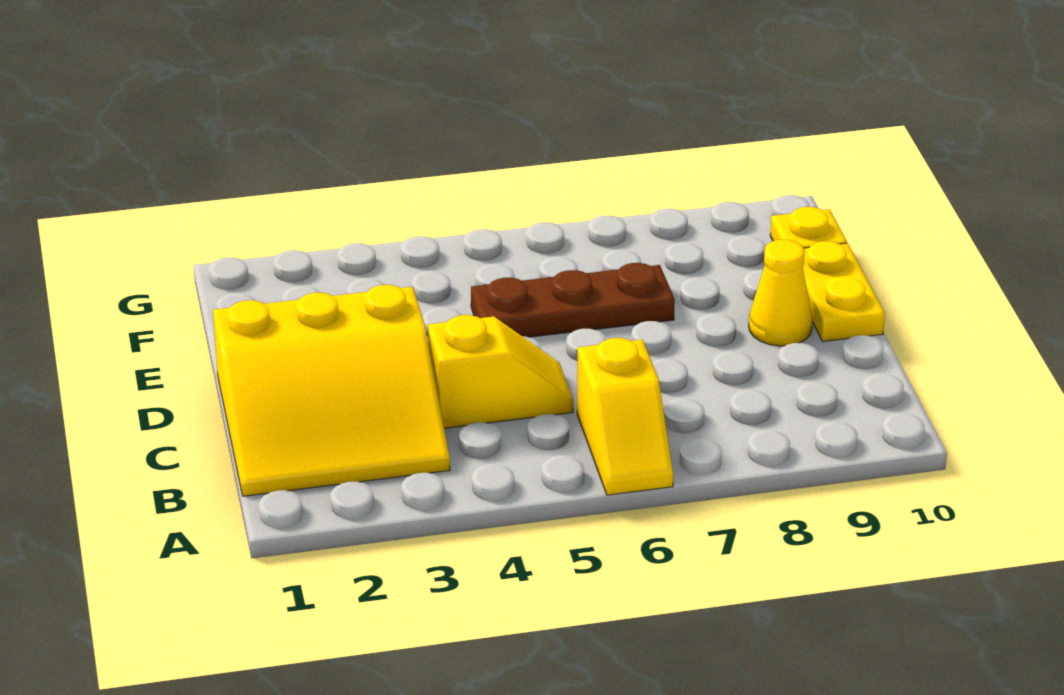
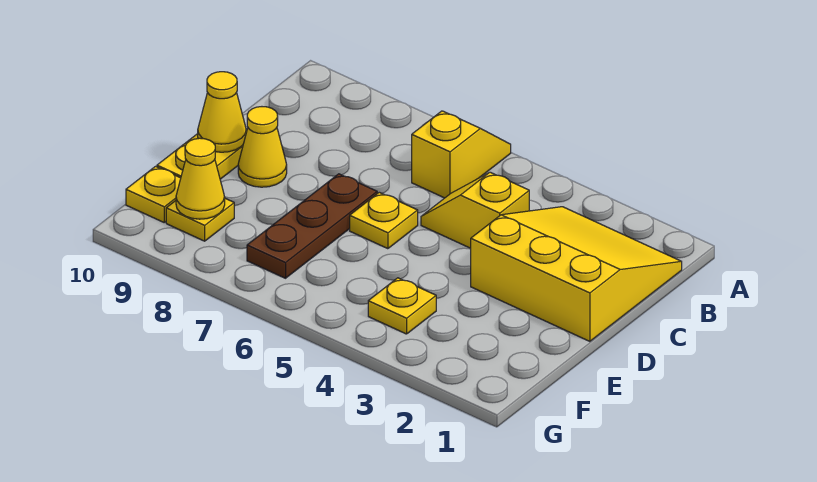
none -> yellow 1x1 plate [350,192,418,249]
none -> yellow 1x1 cone [198,72,246,152]
brown 1x3 plate [471,263,675,337] -> brown 1x3 plate turned to [247,174,377,278]
none -> yellow 1x1 plate [368,278,436,334]
none -> yellow 1x1 plate [166,199,234,241]
none -> yellow 1x1 cone [176,138,225,219]

